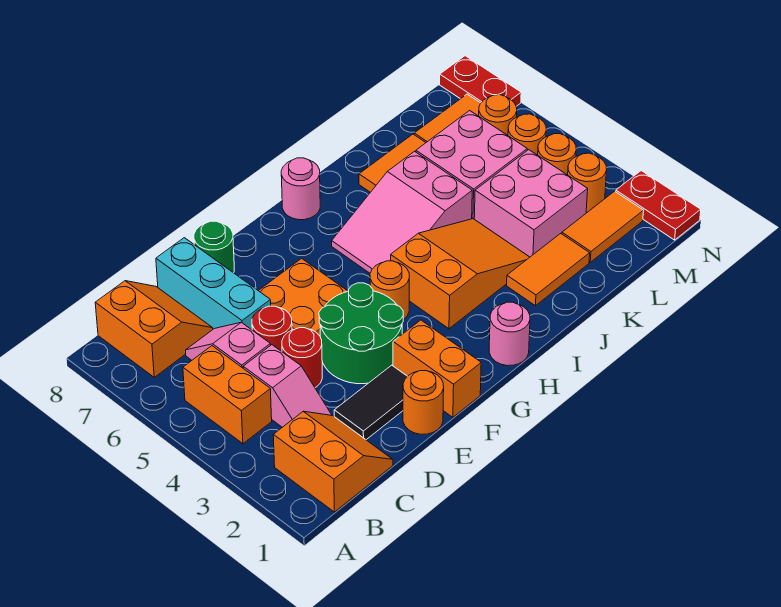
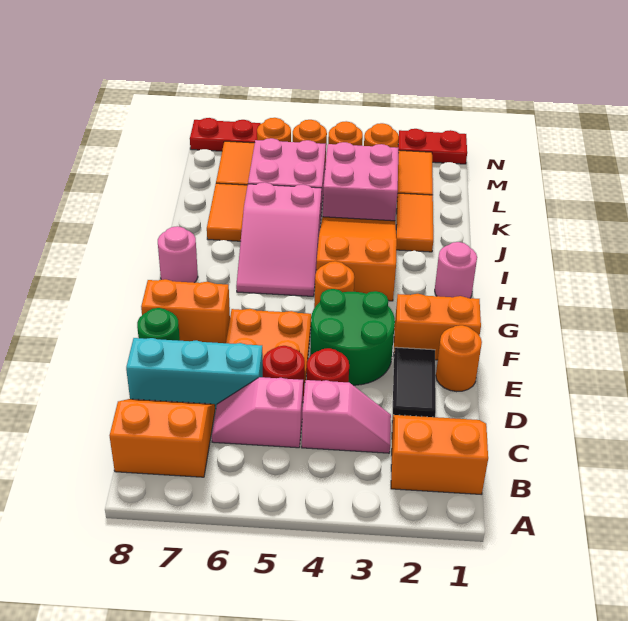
orange 1x2 brick [183,346,272,444] -> orange 1x2 brick moved to [141,279,230,343]

